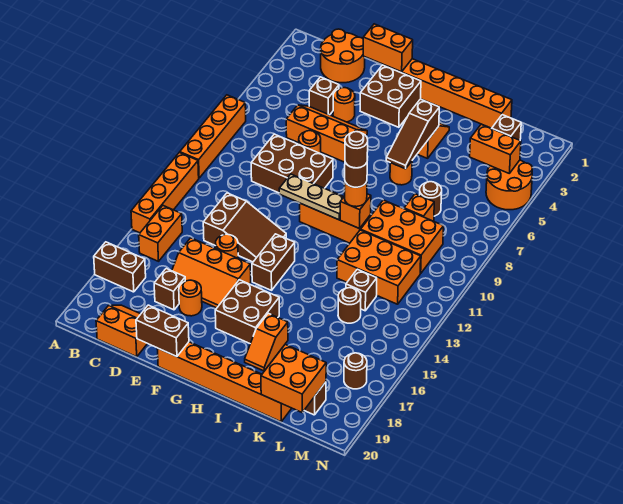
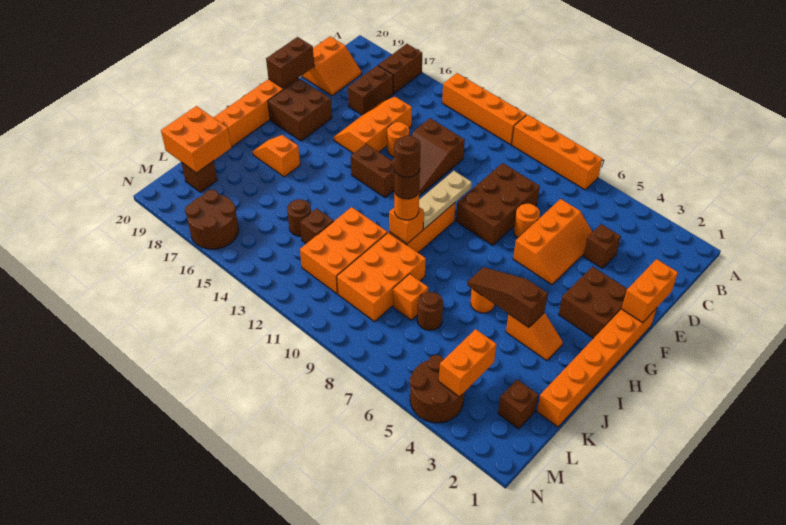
orange 1x2 brick [139,206,182,261] -> none
orange 2x2 round brick [321,29,365,83] -> none
brown 1x1 brick [154,269,185,310] -> brown 1x2 brick [348,65,393,115]
orange 1x1 round brick [333,88,355,122] -> none
orange 1x1 round brick [179,280,202,316] -> none
brown 2x2 brick [215,280,279,344] -> brown 2x2 brick moved to [268,79,332,141]
orange 2x2 round brick [486,160,533,210] -> brown 2x2 round brick [410,355,464,423]
brown 1x1 round brick [344,353,367,389] -> brown 2x2 round brick [185,190,239,249]

